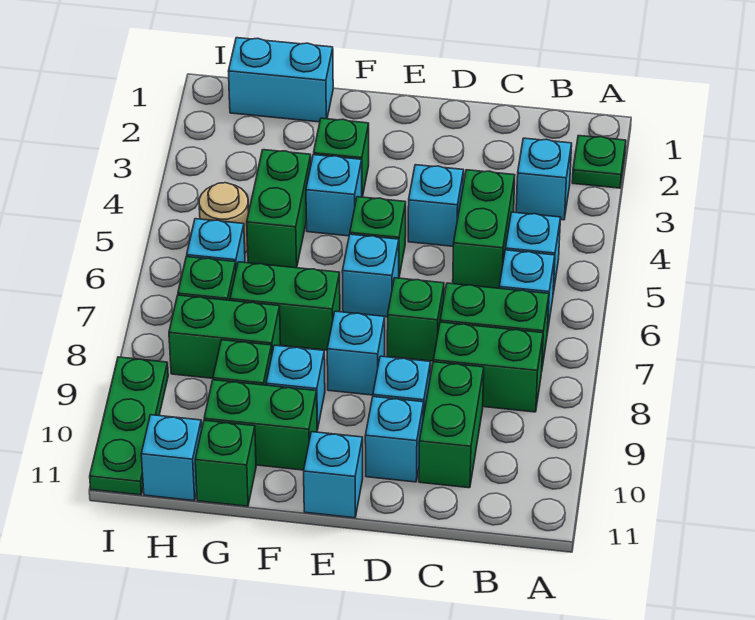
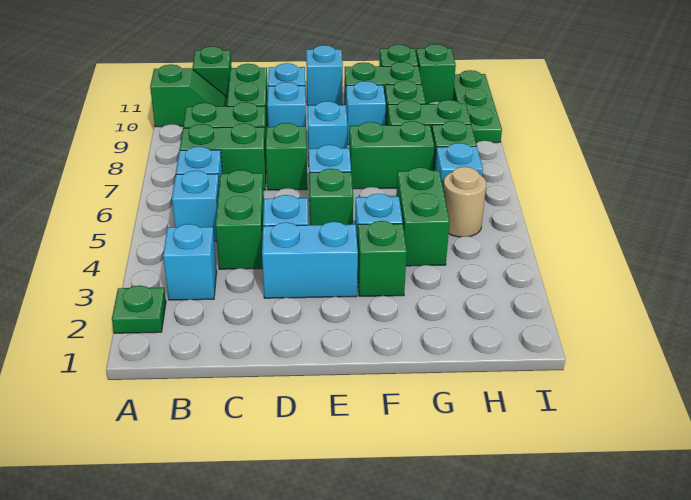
none -> green 1x2 slope [150,64,228,127]
none -> green 1x1 brick [192,46,232,98]
cyan 1x2 brick [228,38,333,122] -> cyan 1x2 brick moved to [262,222,358,298]
cyan 1x1 brick [141,415,202,501] -> green 1x1 brick [416,44,456,104]

